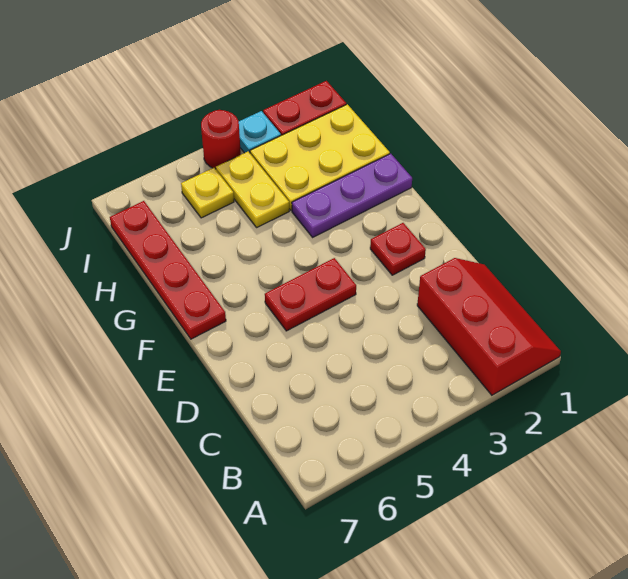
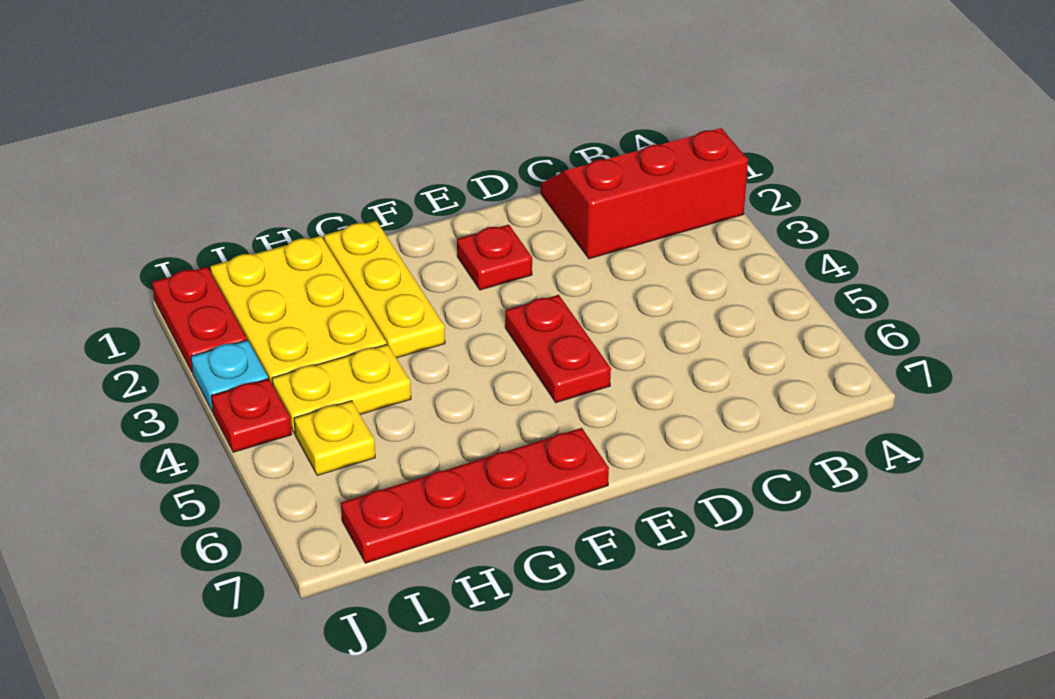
purple 1x3 plate [292,154,412,237] -> yellow 1x3 plate [324,221,445,358]
red 1x1 round brick [201,110,241,169] -> red 1x1 plate [211,379,292,452]

